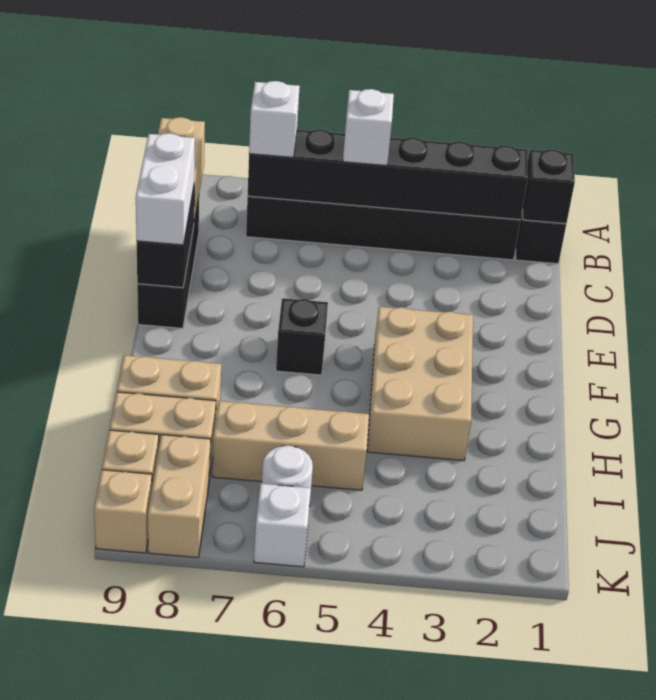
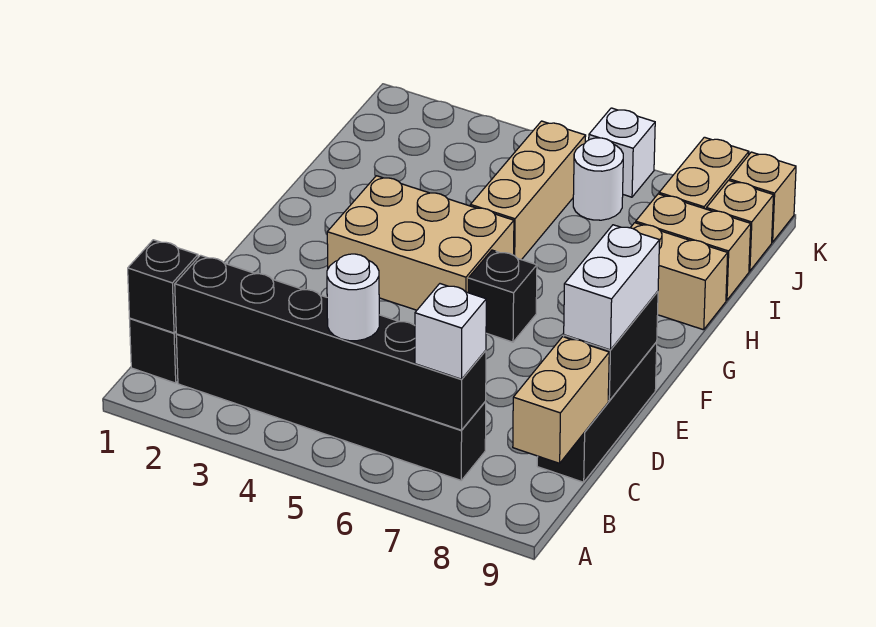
white 1x1 brick [343,89,394,166] -> white 1x1 round brick [327,254,379,341]
tan 2x3 brick [367,307,473,461] -> tan 2x3 brick turned to [327,176,514,310]
tan 1x3 brick [212,401,369,490] -> tan 1x3 brick turned to [470,121,586,260]

